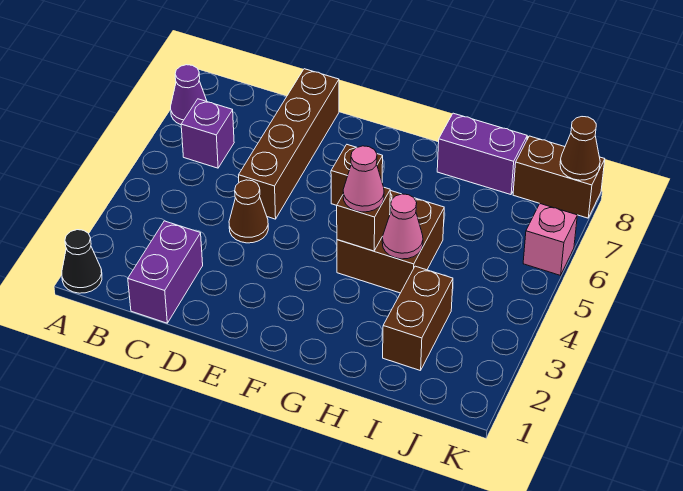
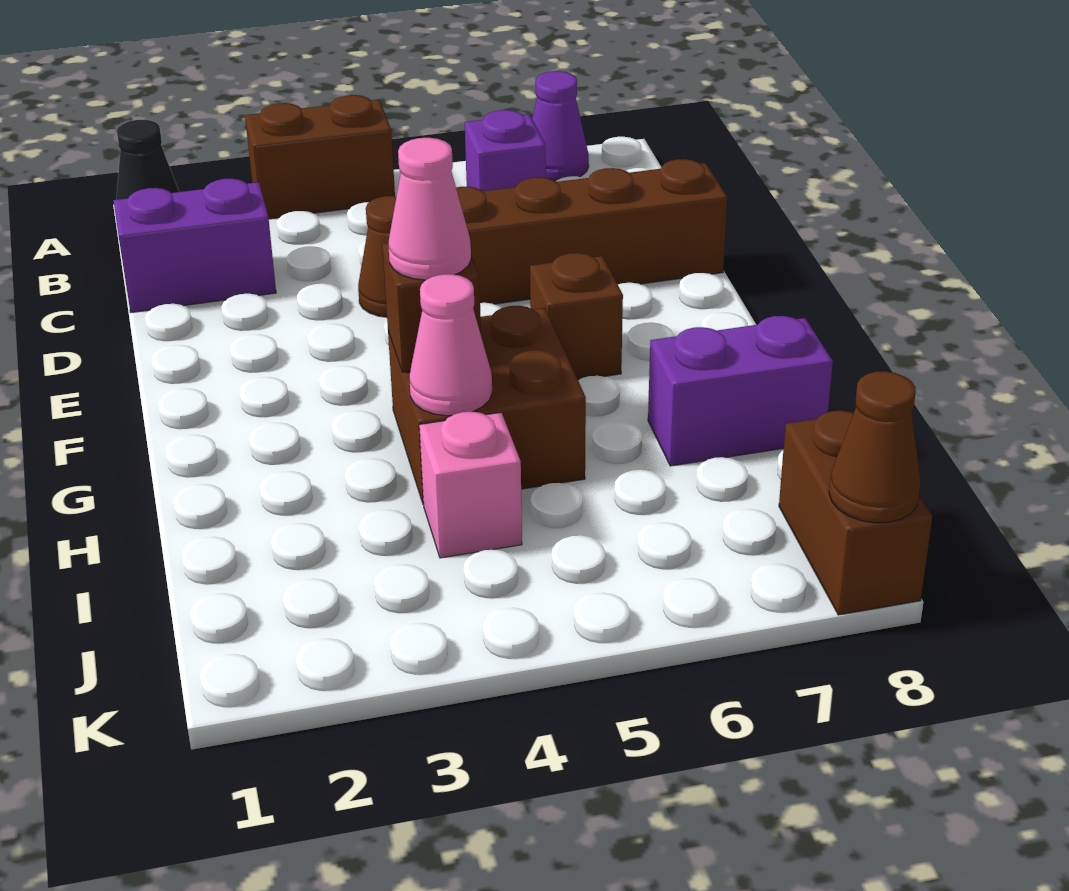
purple 1x2 brick [437,113,527,195] -> purple 1x2 brick turned to [648,316,833,466]
brown 1x2 brick [383,266,453,371] -> brown 1x2 brick moved to [245,95,395,219]
pink 1x1 brick [523,204,577,275] -> pink 1x1 brick moved to [419,412,522,558]

